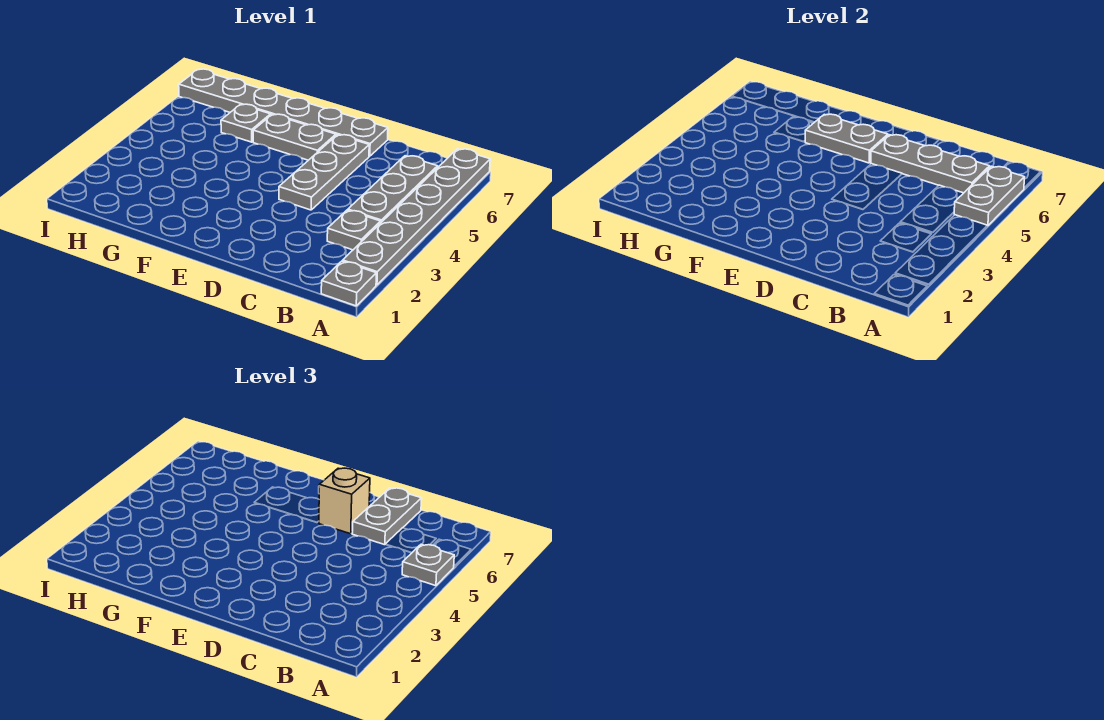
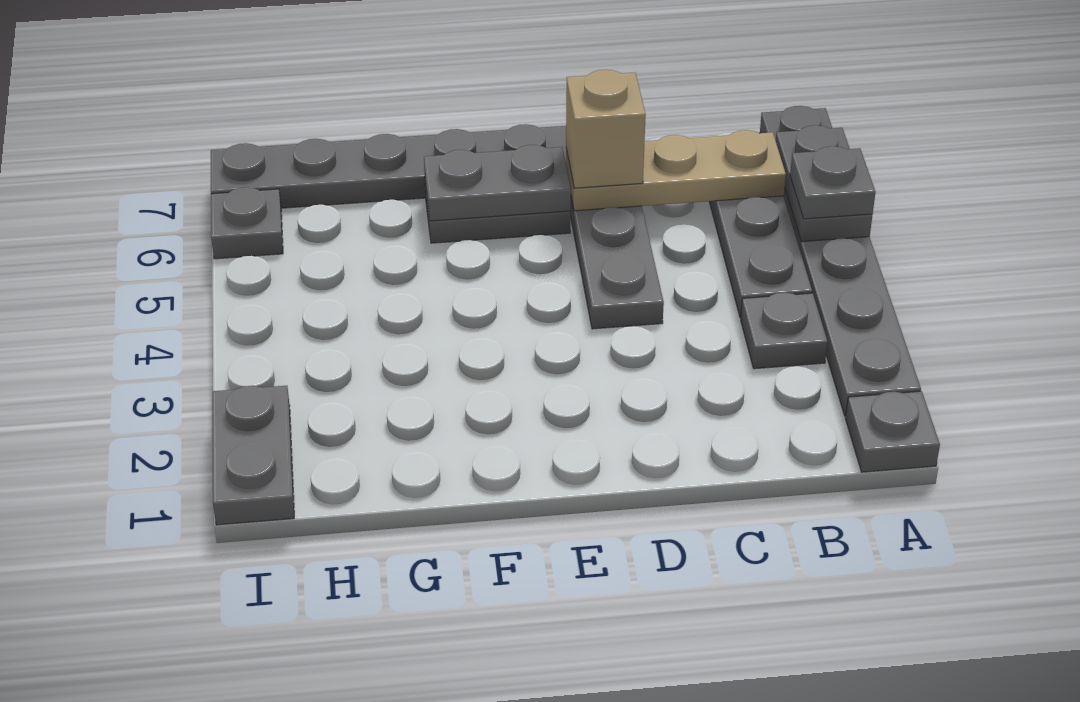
grey 1x3 plate [871,135,990,193] -> tan 1x3 plate [566,130,786,211]
grey 1x2 plate [352,488,422,545] -> grey 1x2 plate moved to [212,386,294,525]
grey 1x1 plate [221,104,271,142] -> grey 1x1 plate moved to [211,187,283,259]

